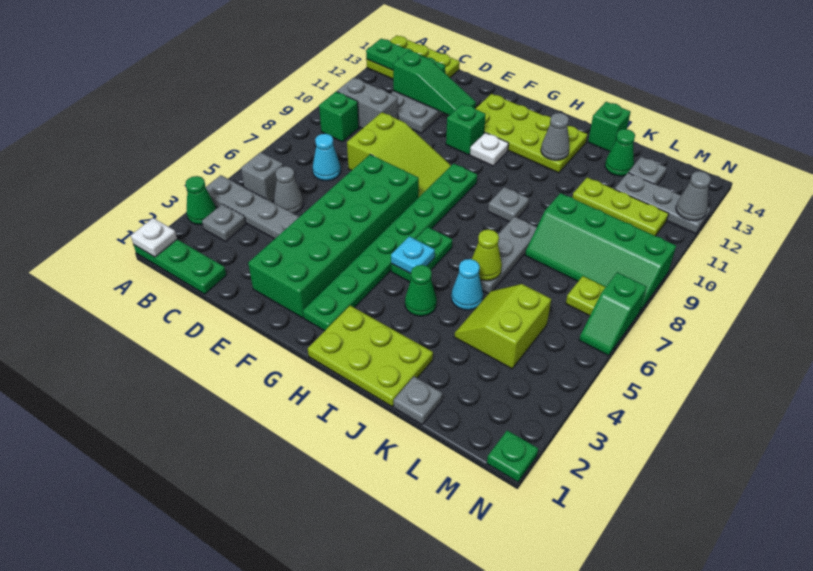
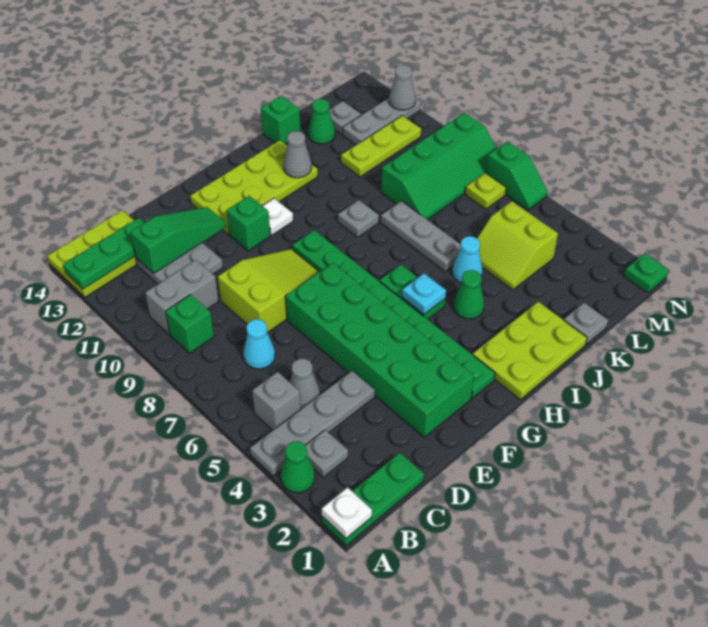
lime 1x1 cone [472,230,502,281] -> none

